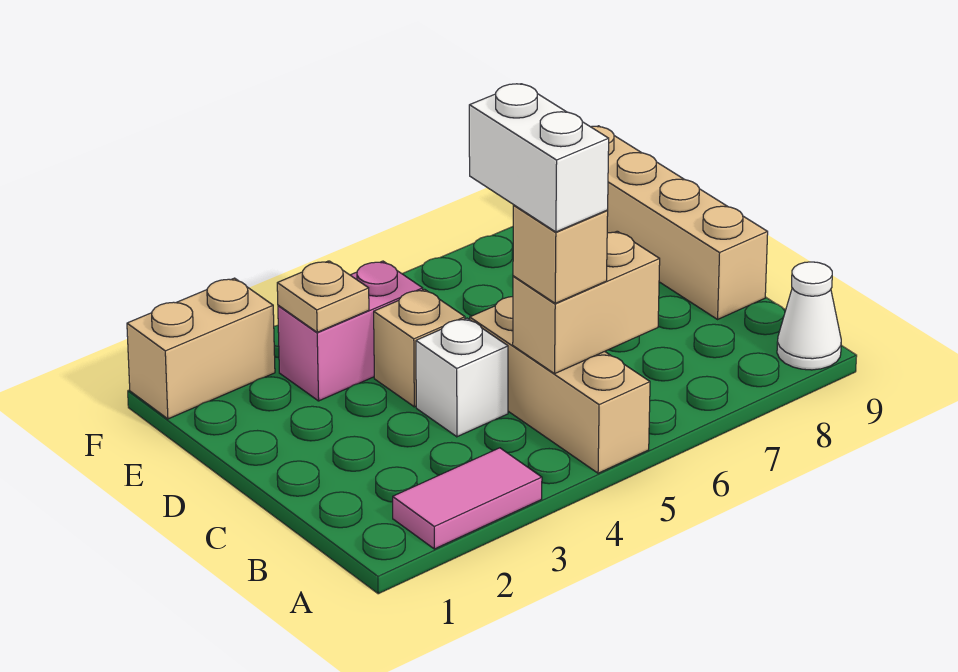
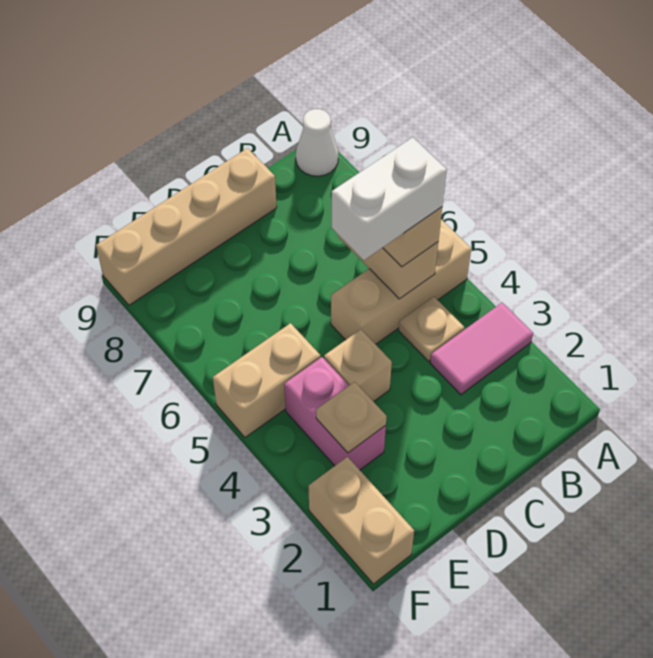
pink 1x2 tile [393,448,542,549] -> pink 1x2 tile turned to [430,303,533,395]
none -> tan 1x1 plate [399,297,464,361]
white 1x1 brick [416,318,508,437] -> none
none -> tan 1x2 brick [213,323,321,438]

